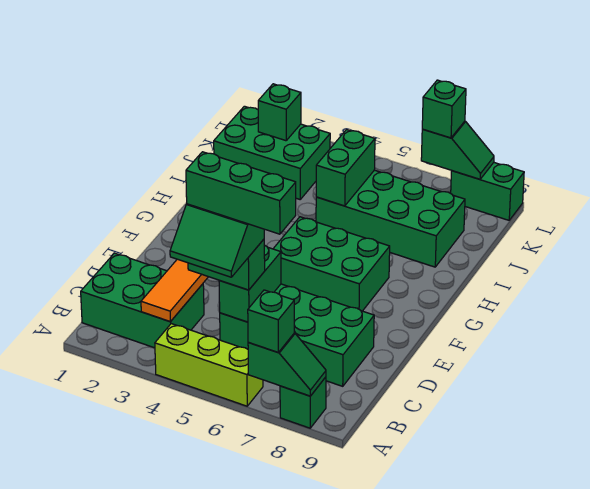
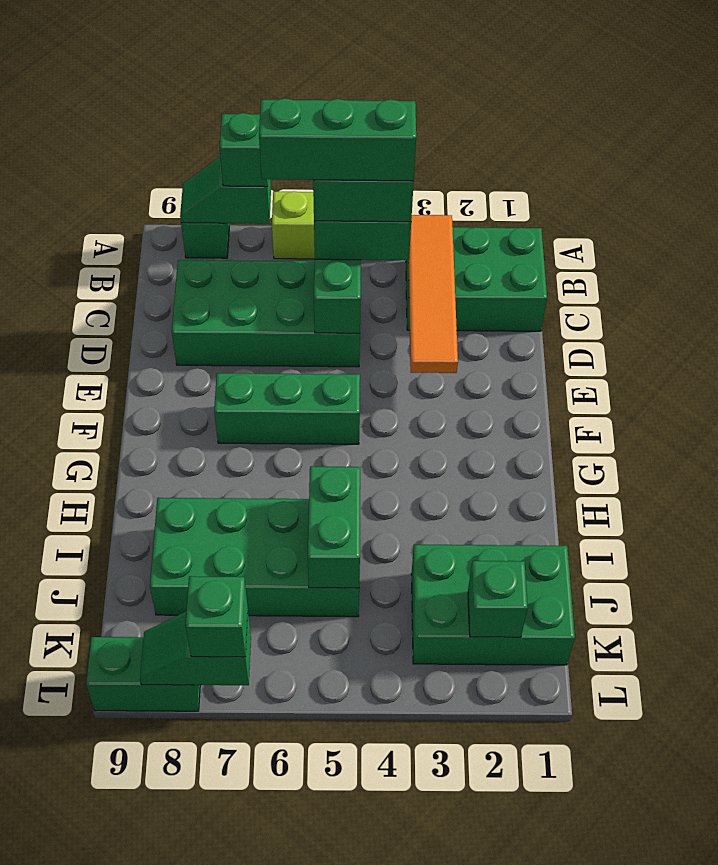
green 2x3 brick [273,217,390,311] -> green 1x3 brick [214,373,360,444]

